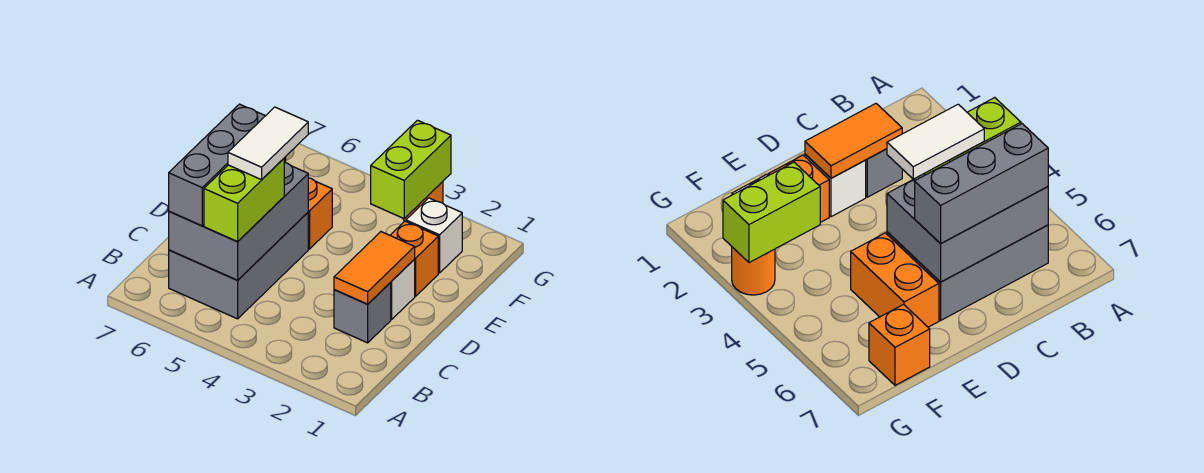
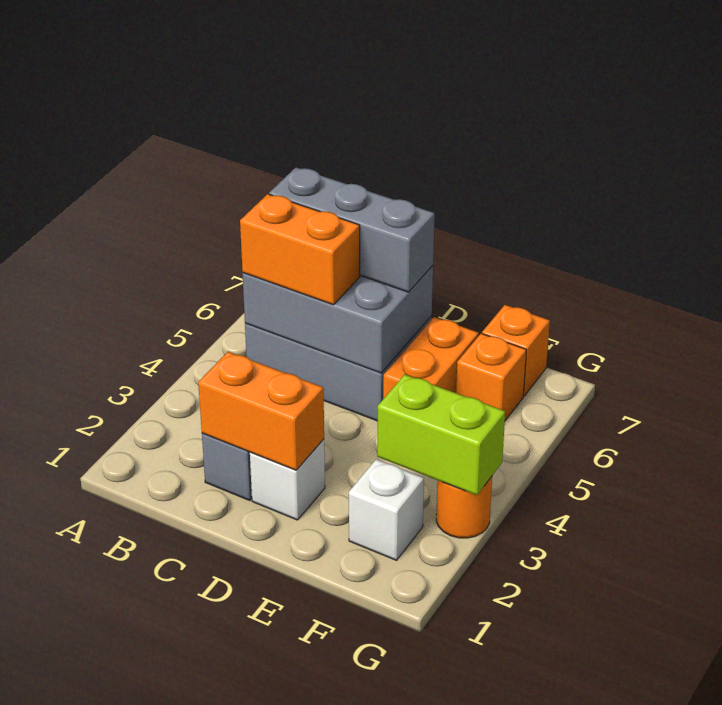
lime 1x2 brick [204,159,284,242] -> orange 1x2 brick [240,194,360,305]
orange 1x2 tile [334,232,415,304] -> orange 1x2 brick [198,352,324,470]
white 1x2 tile [228,107,308,180] -> none
orange 1x1 brick [390,221,438,296] -> orange 1x1 brick moved to [456,334,526,420]

